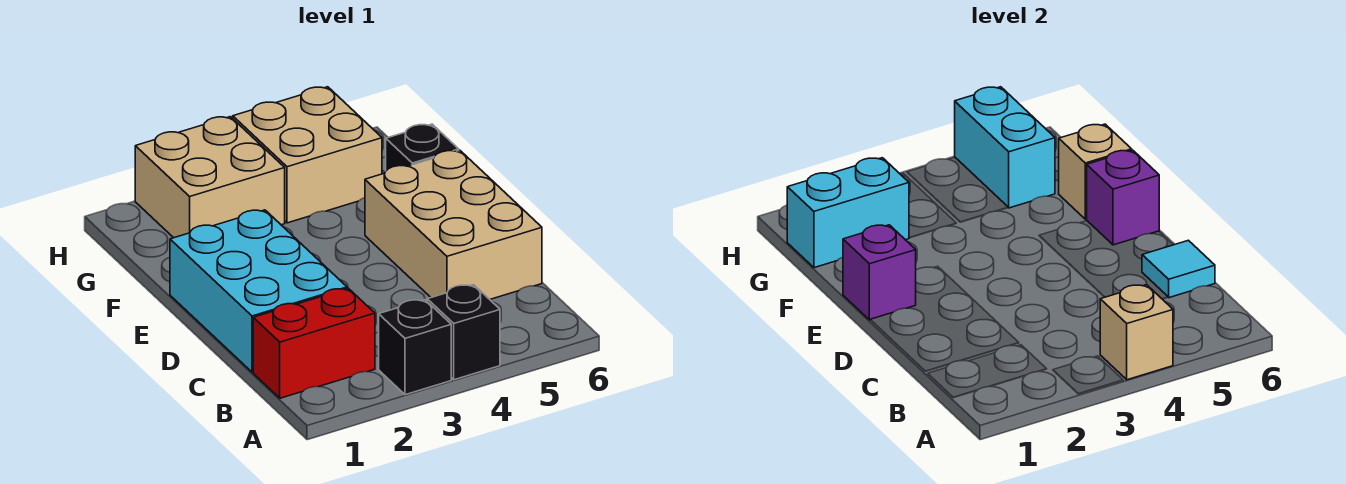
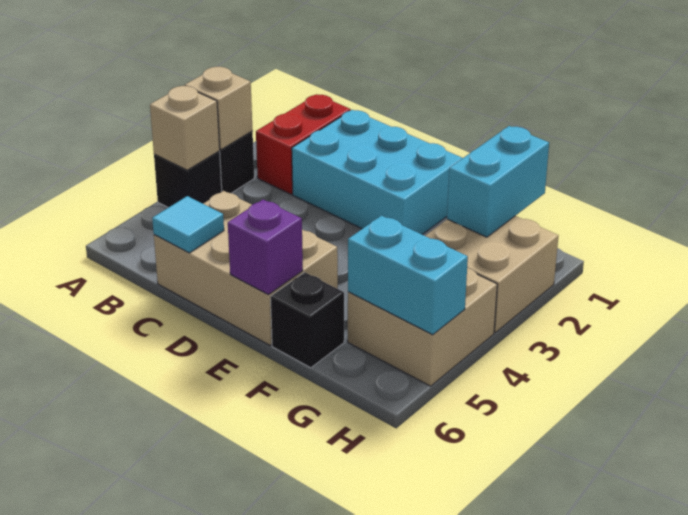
purple 1x1 brick [843,225,916,320] -> none
tan 1x1 brick [1059,124,1132,219] -> tan 1x1 brick moved to [185,67,253,149]

